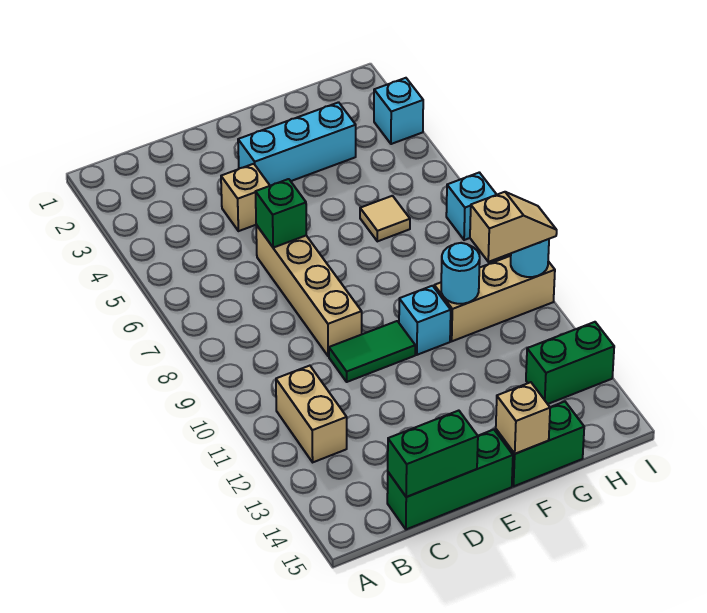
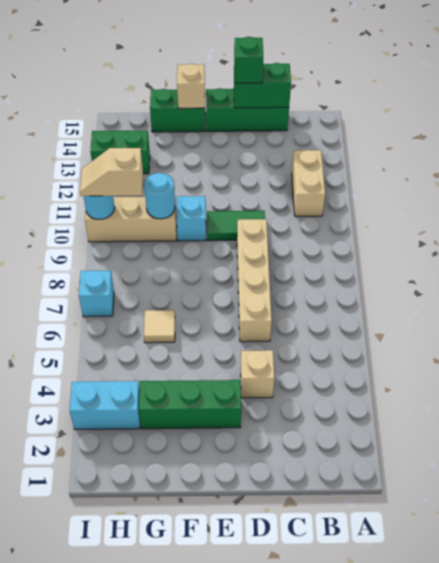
green 1x1 brick [256,179,306,248] -> green 1x1 brick moved to [234,37,263,83]
cyan 1x3 brick [238,102,356,186] -> green 1x3 brick [139,380,241,429]
cyan 1x1 brick [374,78,423,144] -> cyan 1x2 brick [70,381,140,429]

